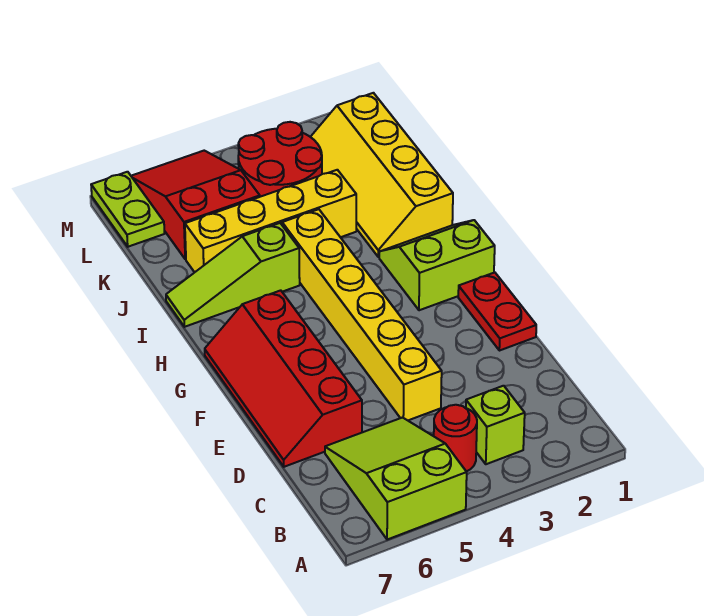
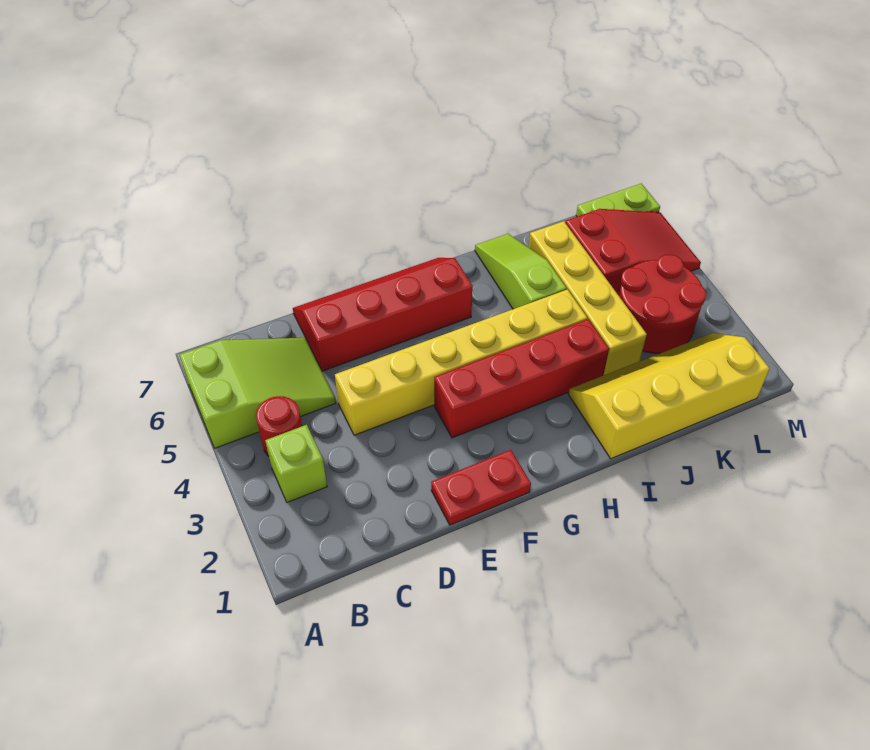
none -> red 1x4 brick [434,319,609,438]
lime 2x2 slope [379,220,495,310] -> none

